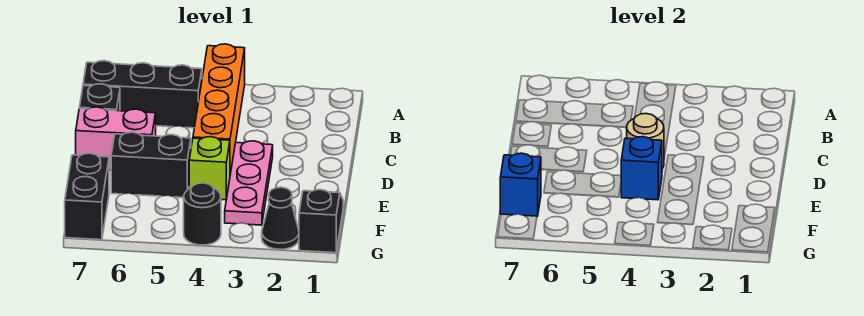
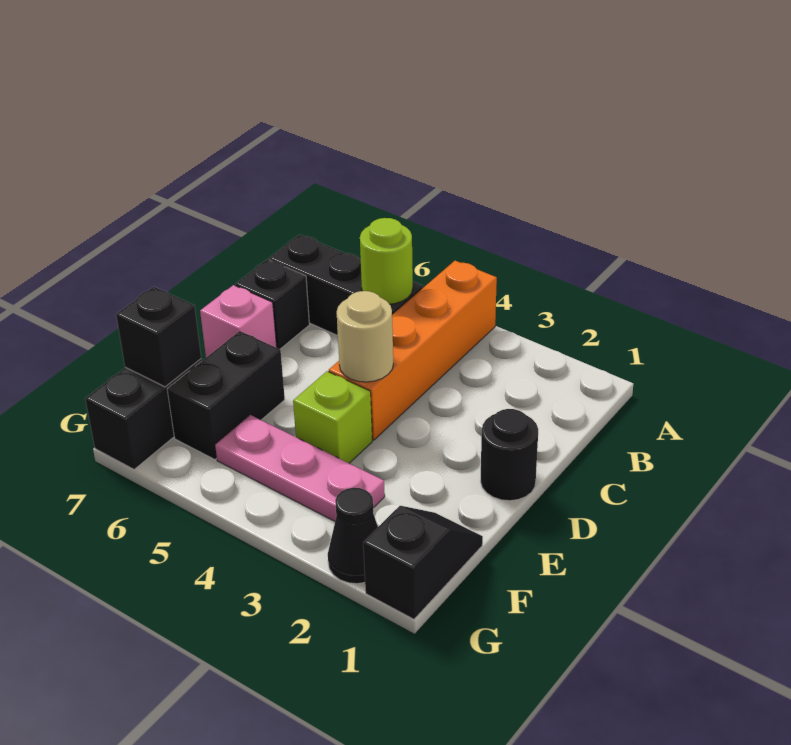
none -> lime 1x1 round brick [360,218,413,304]
pink 1x3 plate [225,141,273,225] -> pink 1x3 plate turned to [215,415,385,521]
pink 1x2 brick [76,107,156,170] -> pink 1x1 brick [200,285,277,357]
blue 1x1 brick [621,137,662,200] -> none
black 1x2 brick [111,132,191,197] -> black 1x2 brick turned to [167,331,285,460]
blue 1x1 brick [500,153,541,216] -> black 1x1 brick [116,287,201,387]
black 1x1 round brick [184,183,221,245] -> black 1x1 round brick moved to [481,409,538,501]

